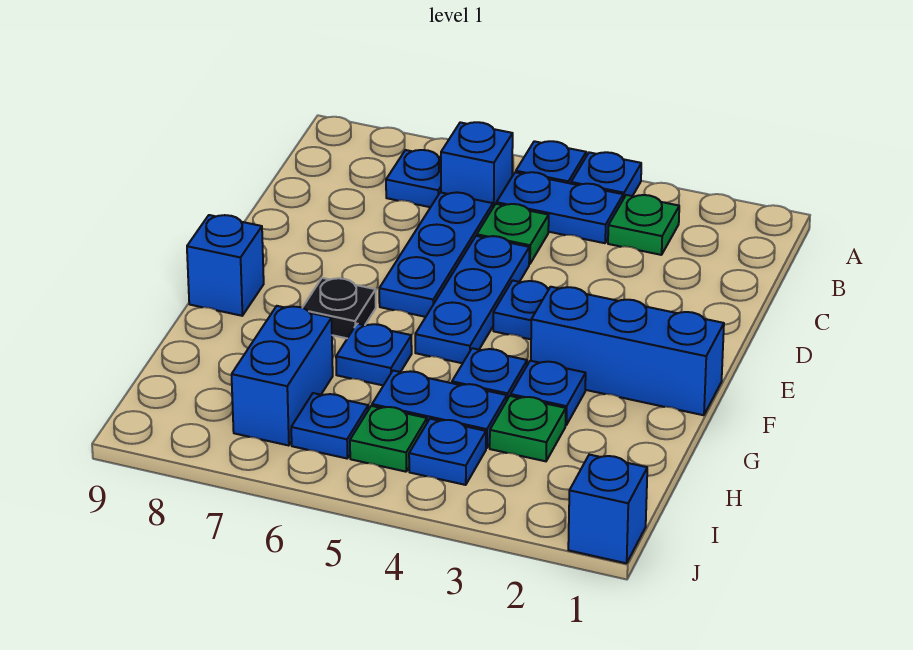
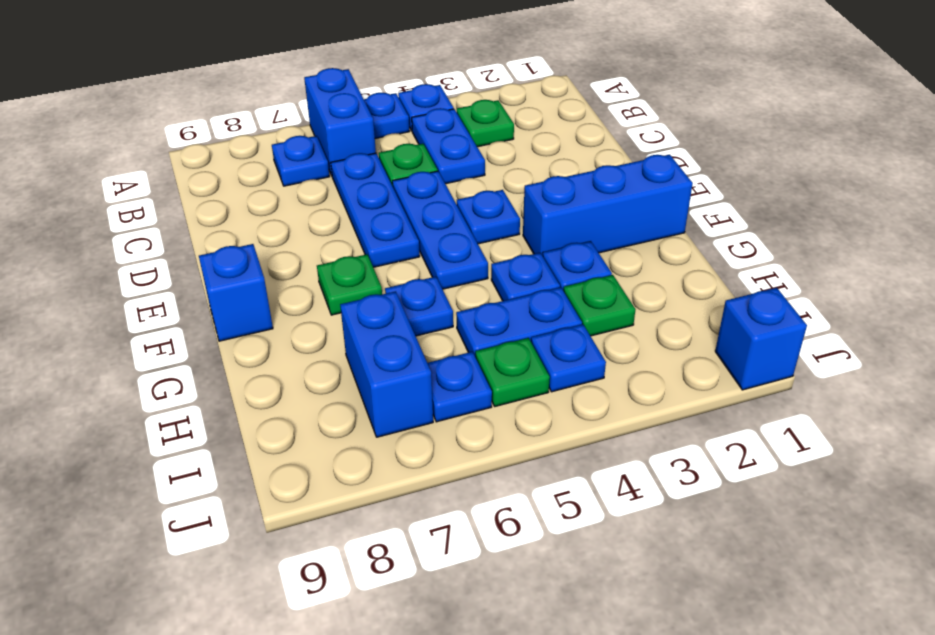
blue 1x2 plate [496,172,623,243] -> blue 1x2 plate turned to [412,108,485,184]
blue 1x1 brick [441,122,513,207] -> blue 1x2 brick [304,68,376,175]
black 1x1 plate [302,278,376,338] -> green 1x1 plate [317,254,382,315]

